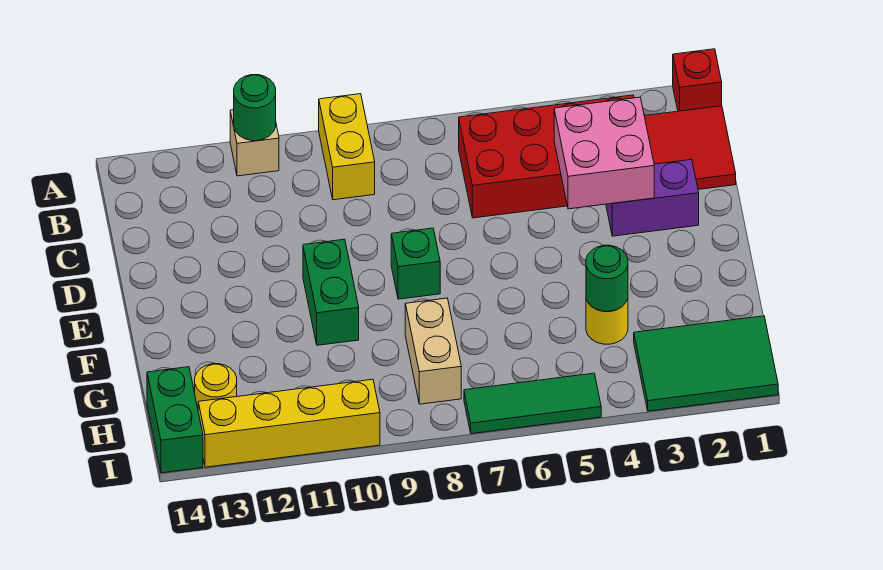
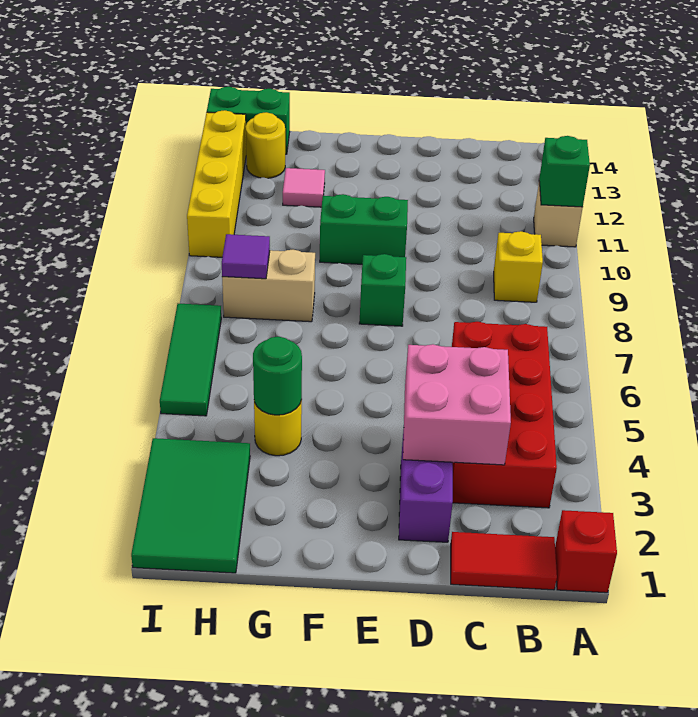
yellow 1x2 brick [319,94,375,200] -> yellow 1x1 brick [494,231,543,302]
green 1x1 round brick [234,75,276,141] -> green 1x1 brick [539,136,590,207]
red 2x2 tile [644,106,736,189] -> red 1x2 tile [451,532,557,590]
none -> pink 1x1 tile [283,168,325,207]
none -> purple 1x1 tile [222,234,270,279]

